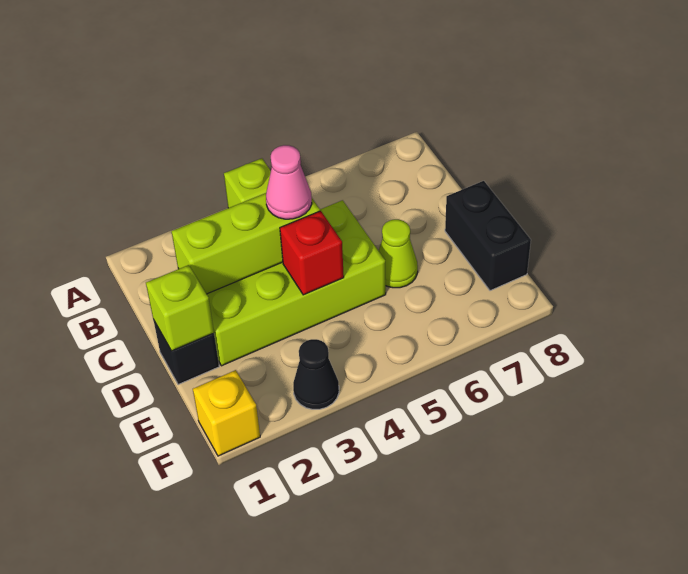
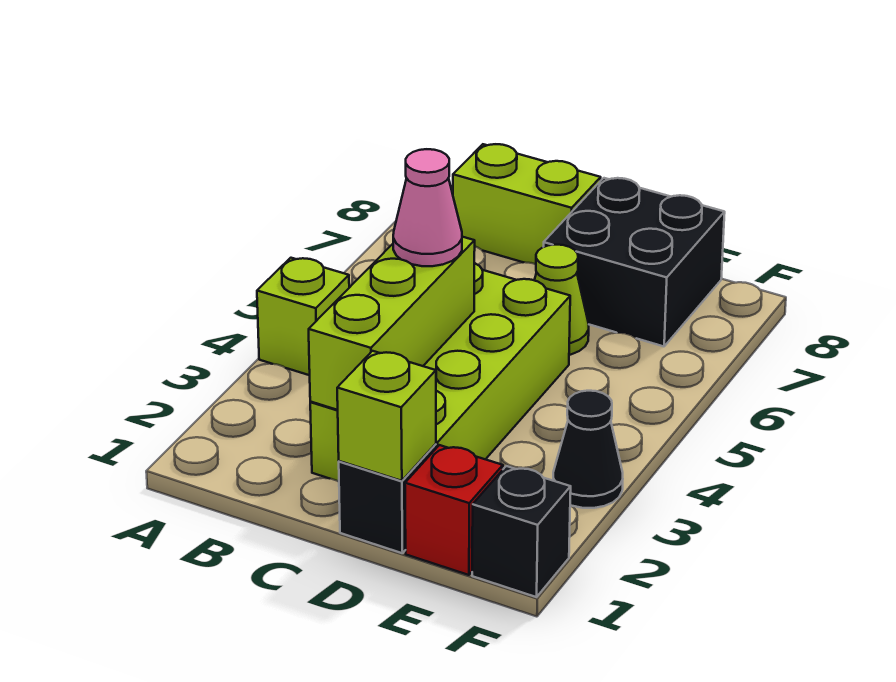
none -> lime 1x2 brick [453,144,601,264]
red 1x1 brick [280,211,344,295] -> red 1x1 brick moved to [405,445,503,575]
black 1x2 brick [445,181,531,291] -> black 2x2 brick [544,178,725,346]
yellow 1x1 brick [193,370,260,456] -> black 1x1 brick [472,466,571,597]

